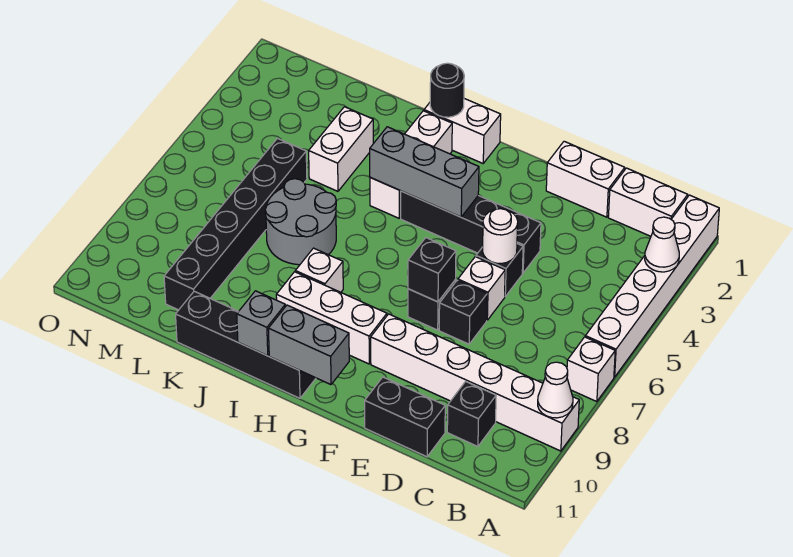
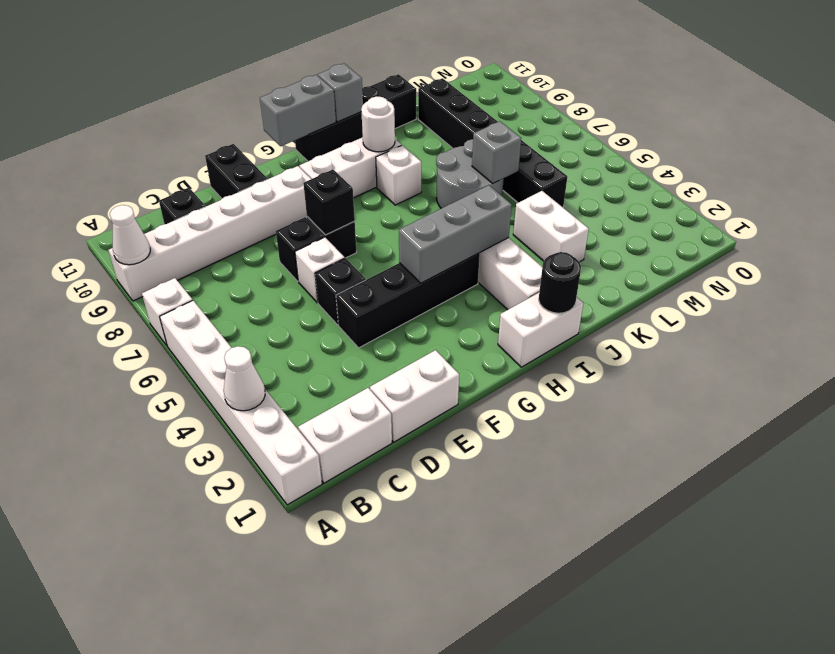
black 1x2 brick [365,377,445,457] -> black 1x2 brick turned to [205,144,267,198]
white 1x1 round brick [483,209,518,263] -> white 1x1 round brick moved to [361,97,395,152]
none -> grey 1x1 brick [472,121,521,184]

